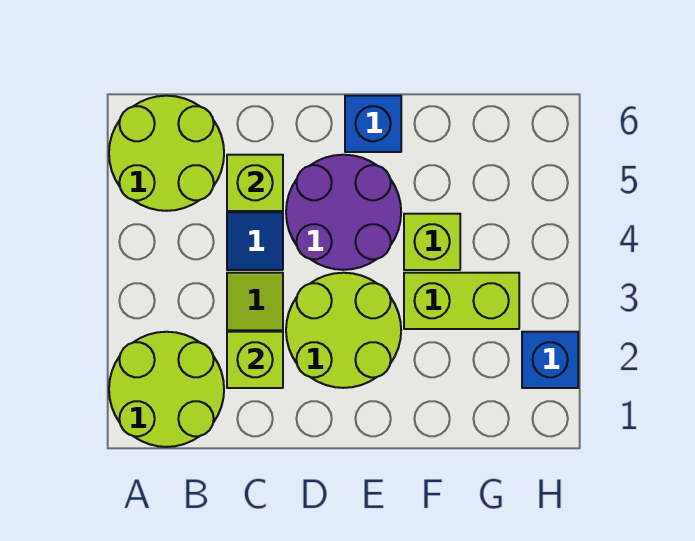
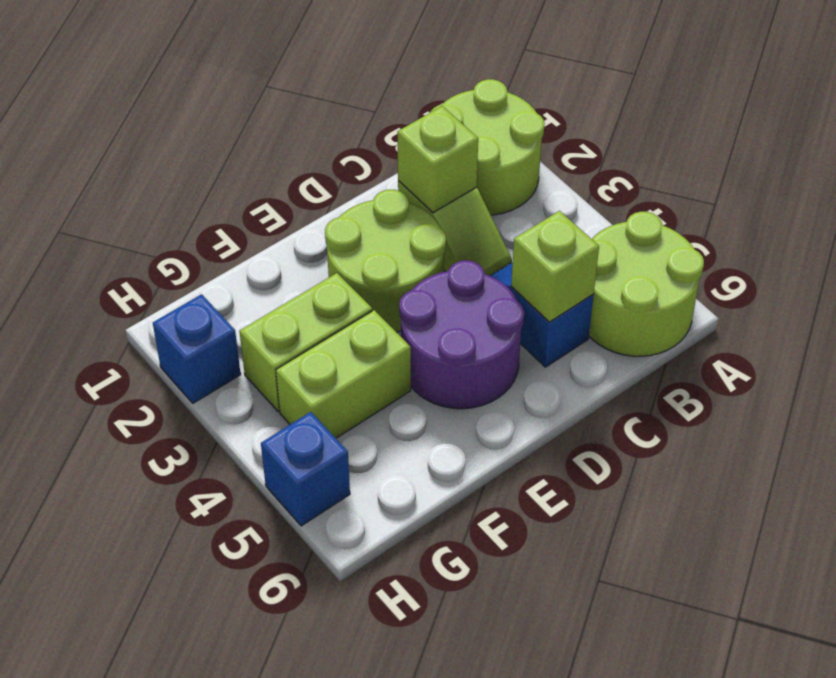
blue 1x1 brick [345,96,401,152] -> blue 1x1 brick moved to [261,412,350,526]
lime 1x1 brick [404,214,460,270] -> lime 1x2 brick [276,310,411,438]

